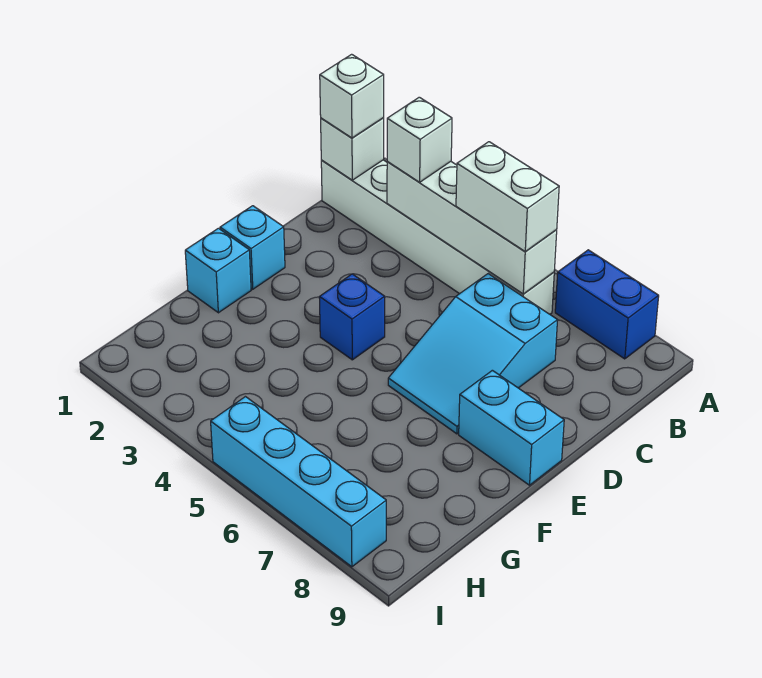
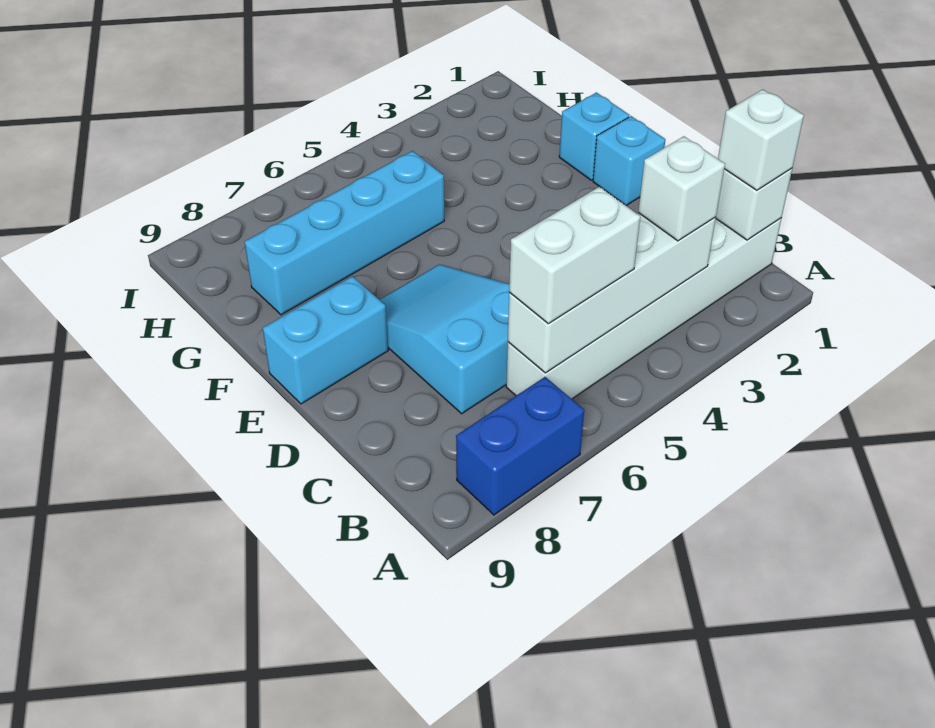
blue 1x1 brick [319,274,385,360] -> none
cyan 1x4 brick [211,397,386,567] -> cyan 1x4 brick moved to [245,151,444,315]

